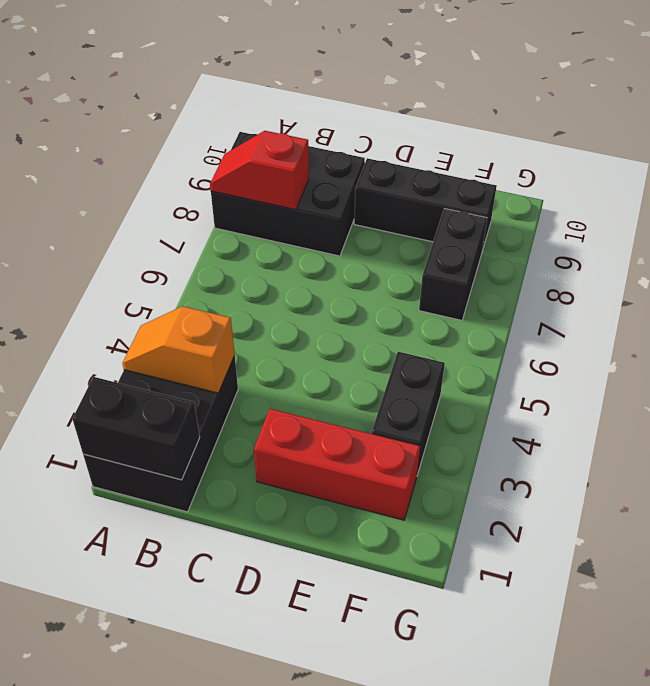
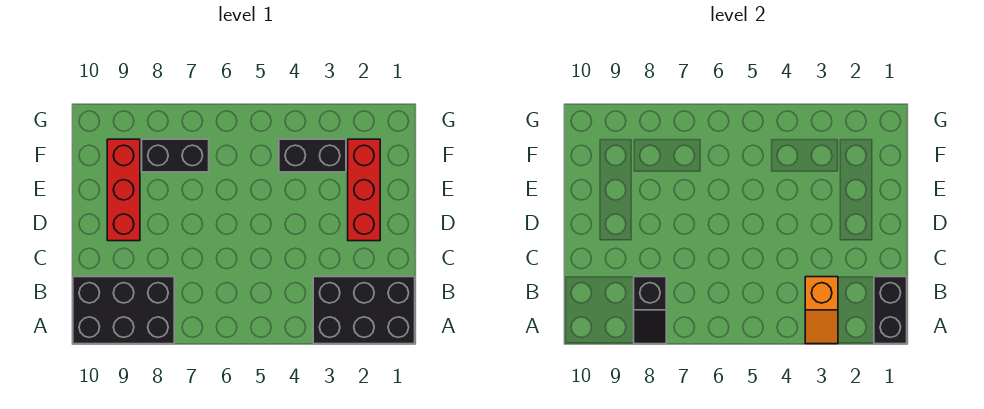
black 2x3 brick [211,132,365,256] -> black 2x3 brick turned to [73,277,174,344]
red 1x2 slope [210,131,309,210] -> black 1x2 slope [634,277,666,344]
black 1x3 brick [354,158,497,251] -> red 1x3 brick [107,139,140,241]

